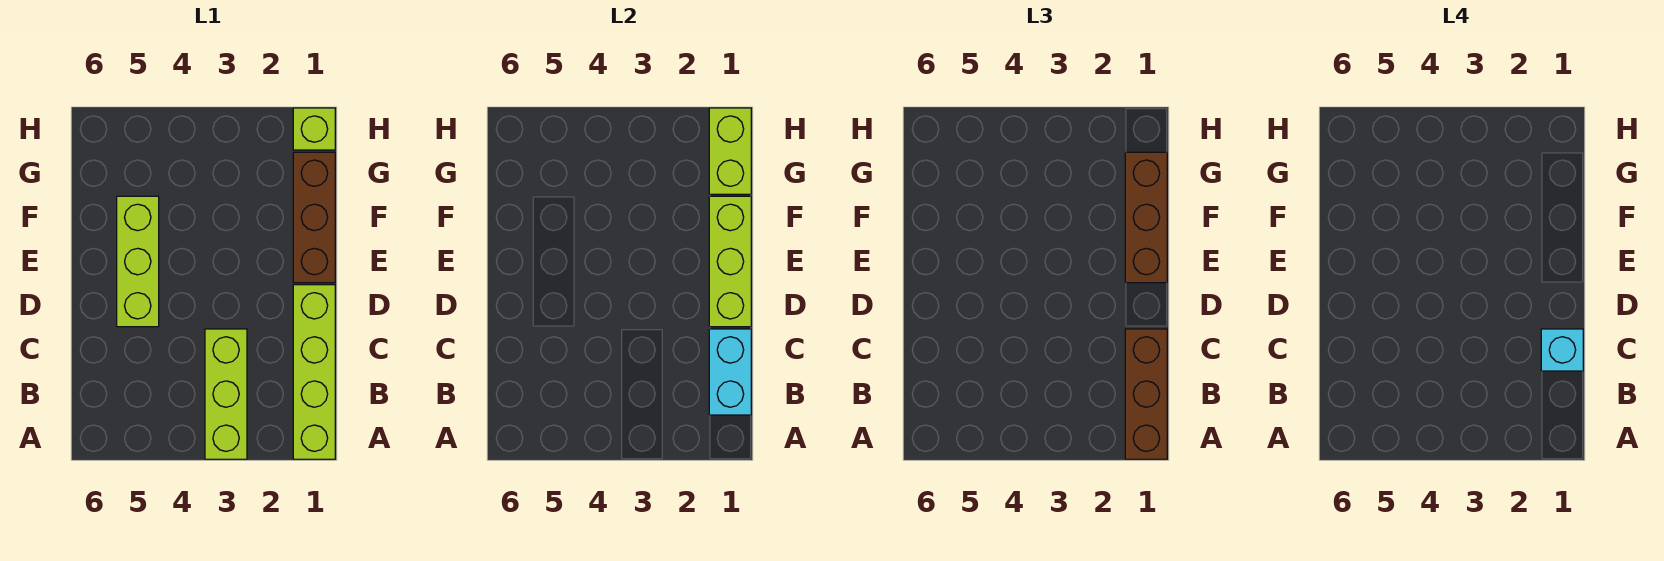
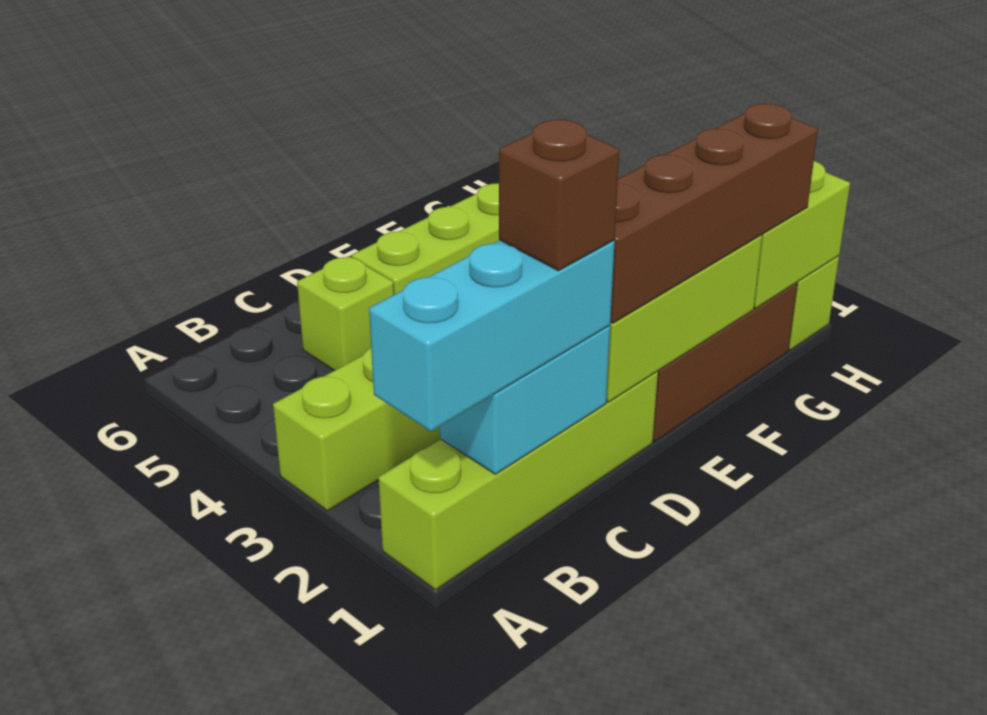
brown 1x3 brick [1125,329,1167,459] -> cyan 1x3 brick [369,240,615,432]
cyan 1x1 brick [1541,329,1583,371] -> brown 1x1 brick [499,120,619,271]
none -> lime 1x1 brick [297,256,394,371]
brown 1x3 brick [1125,152,1167,283] -> brown 1x4 brick [610,104,818,323]

